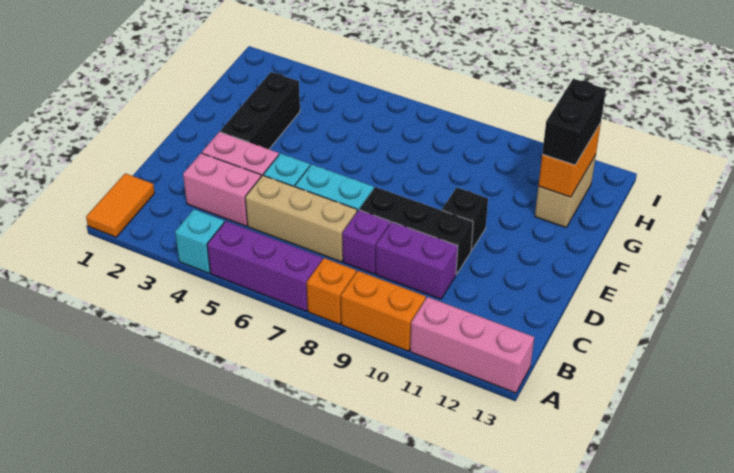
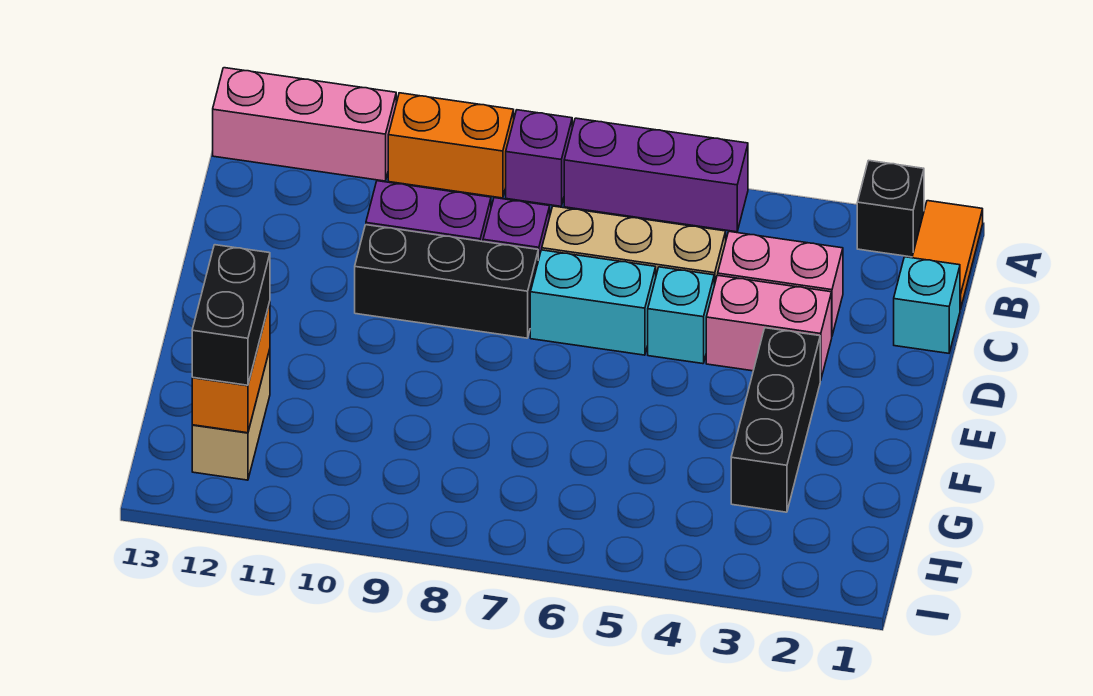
cyan 1x1 brick [175,209,224,273] -> cyan 1x1 brick moved to [894,257,960,353]
orange 1x1 brick [307,258,356,324] -> purple 1x1 brick [506,110,572,206]
black 1x1 brick [442,187,488,250] -> black 1x1 brick moved to [857,160,924,257]

